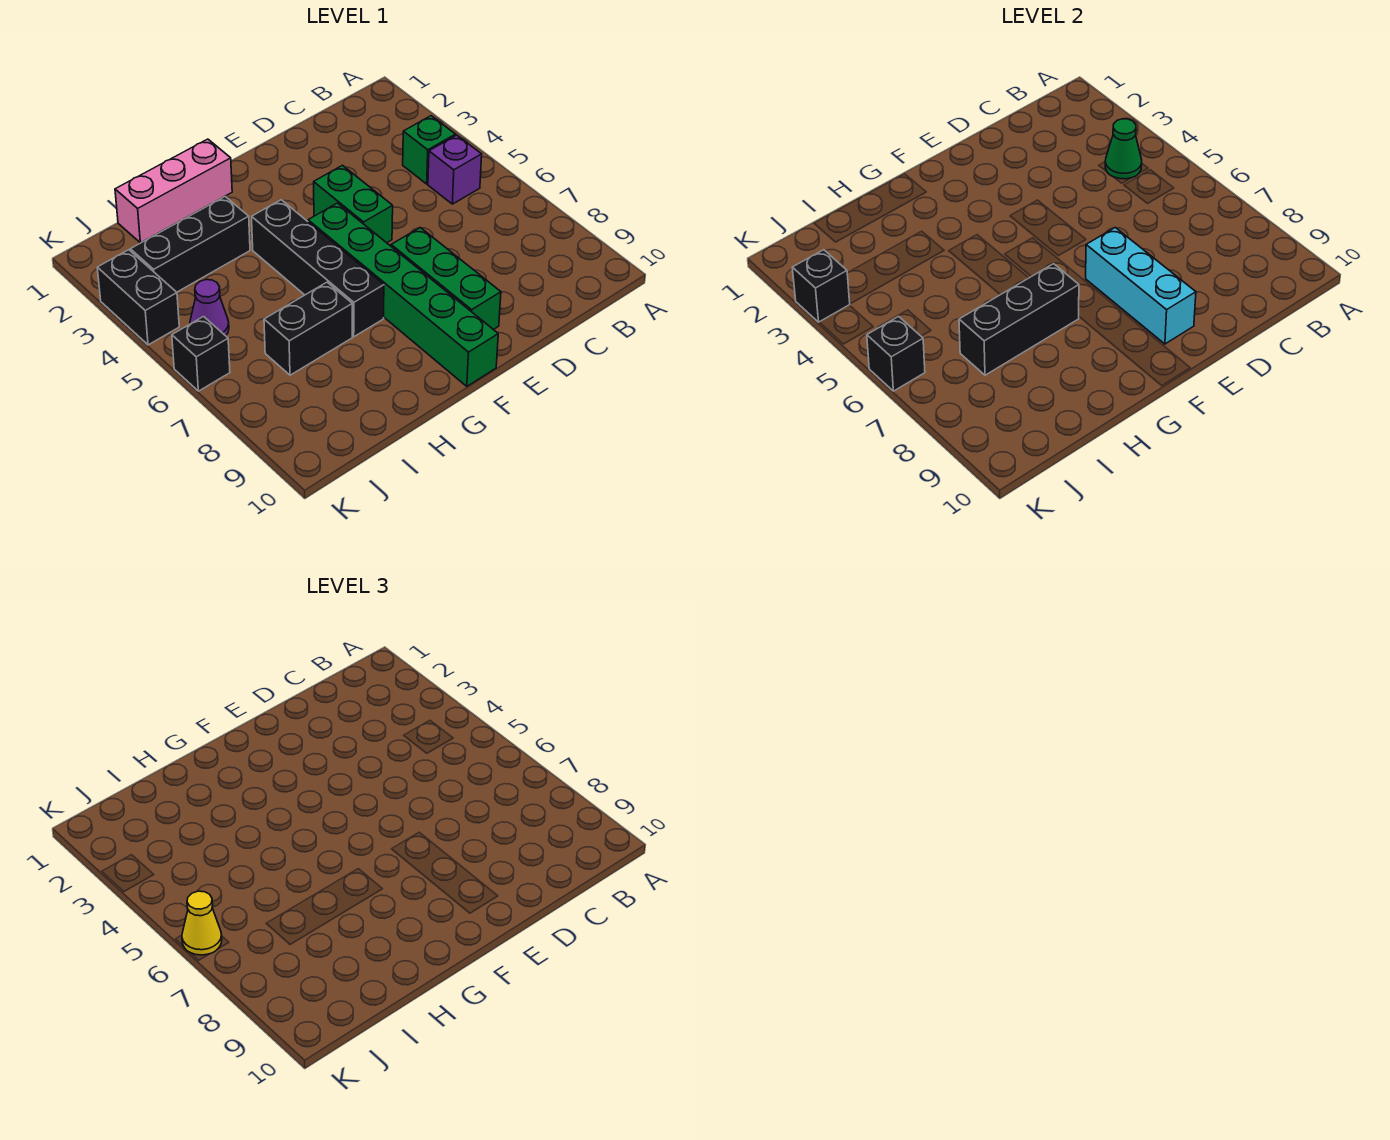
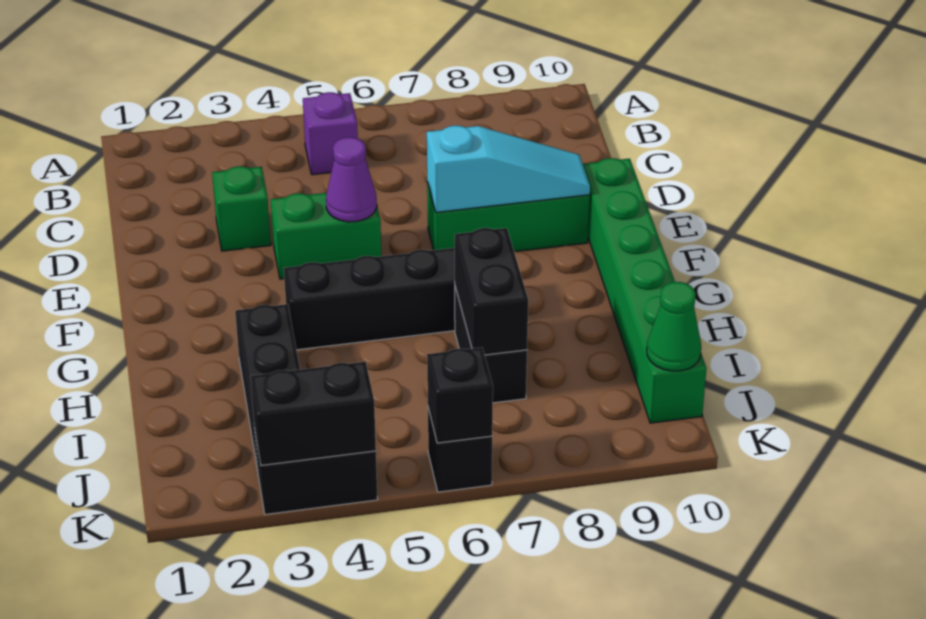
green 1x1 brick [403,116,456,184] -> green 1x1 brick moved to [212,166,271,251]
green 1x1 cone [1105,119,1142,179] -> green 1x1 cone moved to [647,282,701,371]
cyan 1x3 brick [1086,228,1196,344] -> cyan 1x3 slope [427,126,590,212]
green 1x6 brick [308,203,498,386] -> green 1x6 brick turned to [583,158,707,423]
pink 1x3 brick [115,139,232,243] -> none
black 1x3 brick [959,264,1079,375] -> black 1x2 brick [455,228,528,355]
purple 1x1 cone [190,280,229,336] -> purple 1x1 cone moved to [326,137,377,222]
black 1x1 brick [792,250,850,322] -> black 1x2 brick [250,362,376,465]
yellow 1x1 cone [182,891,222,955] -> none

